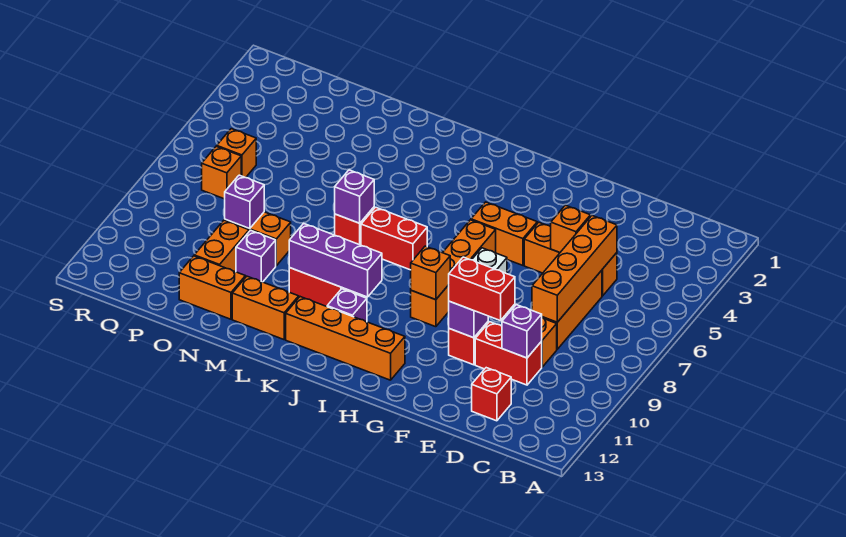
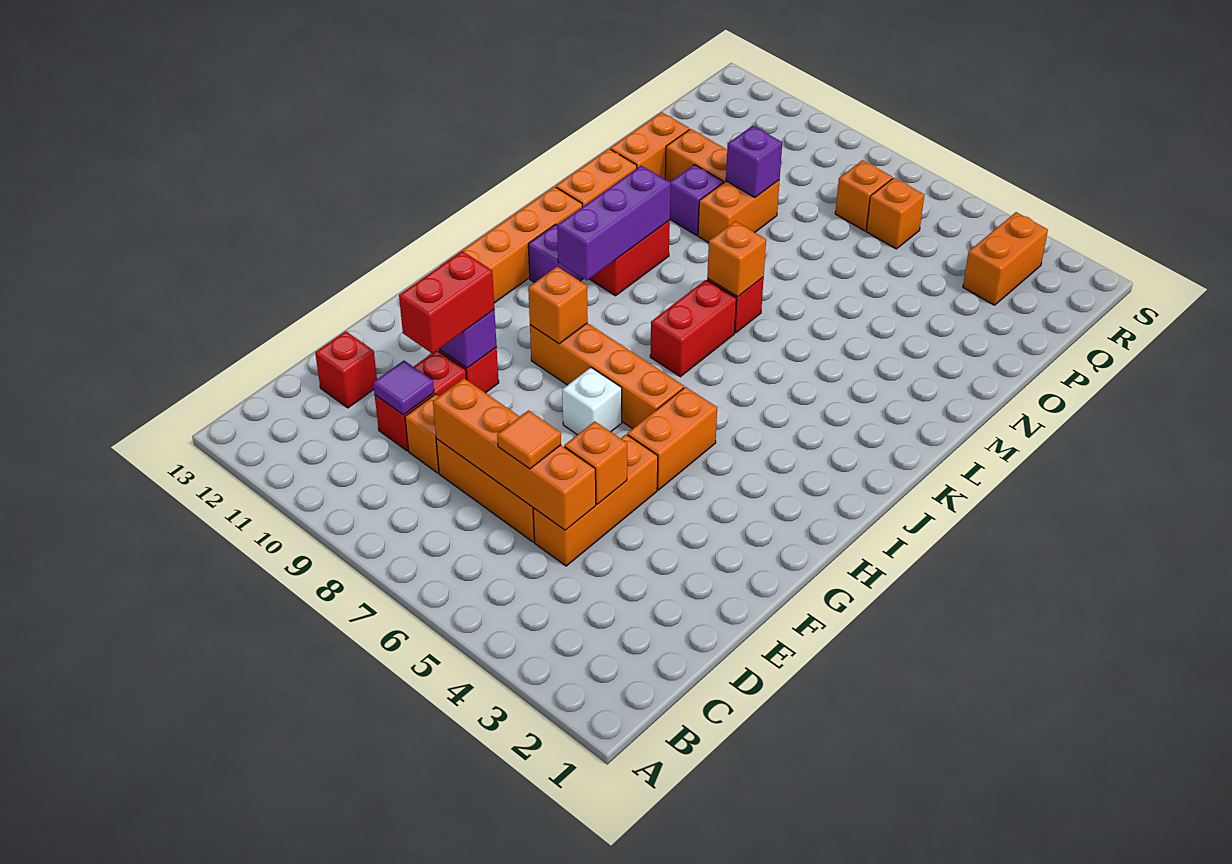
none -> orange 1x1 tile [497,410,561,469]
purple 1x1 brick [502,305,542,358] -> purple 1x1 tile [373,360,434,415]
purple 1x1 brick [335,170,374,223] -> orange 1x1 brick [707,221,766,297]
none -> orange 1x2 brick [963,212,1048,305]

